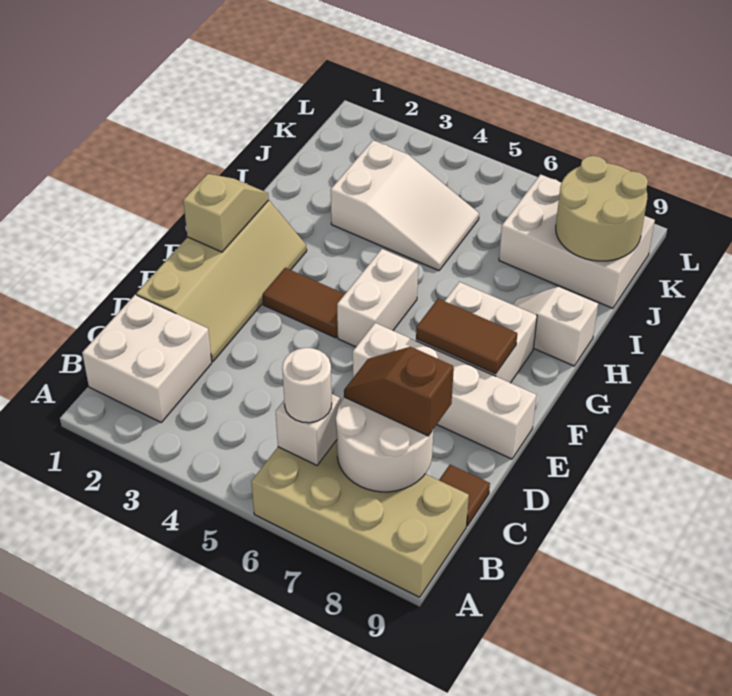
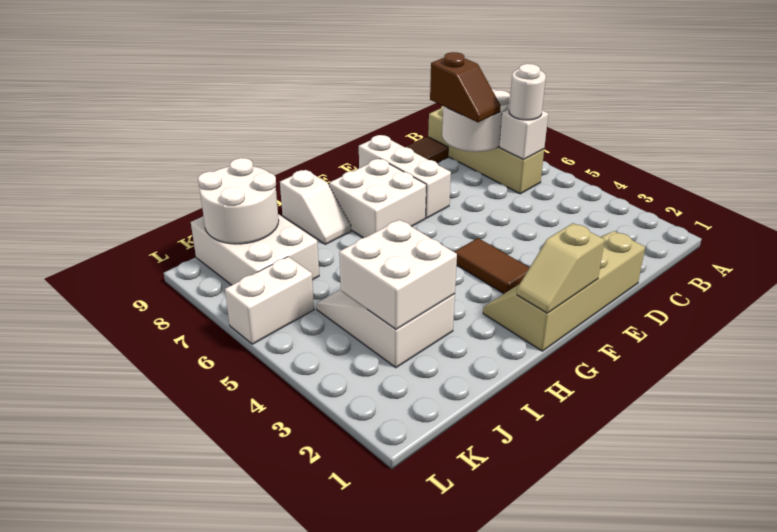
tan 2x4 brick [251,440,469,597] -> tan 1x4 brick [428,106,544,194]
white 2x2 brick [82,295,212,422] -> white 2x2 brick moved to [339,220,457,329]
white 1x4 brick [353,323,537,459] -> white 1x3 brick [359,135,451,218]
white 1x2 brick [337,249,418,347] -> white 1x2 brick moved to [225,257,314,344]
brown 1x2 tile [416,299,517,374] -> none
tan 2x2 round brick [556,156,648,261] -> white 2x2 round brick [198,158,279,244]

